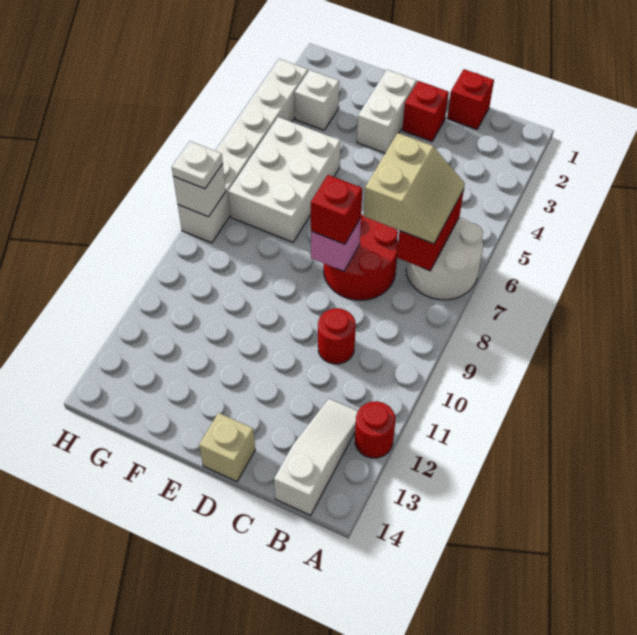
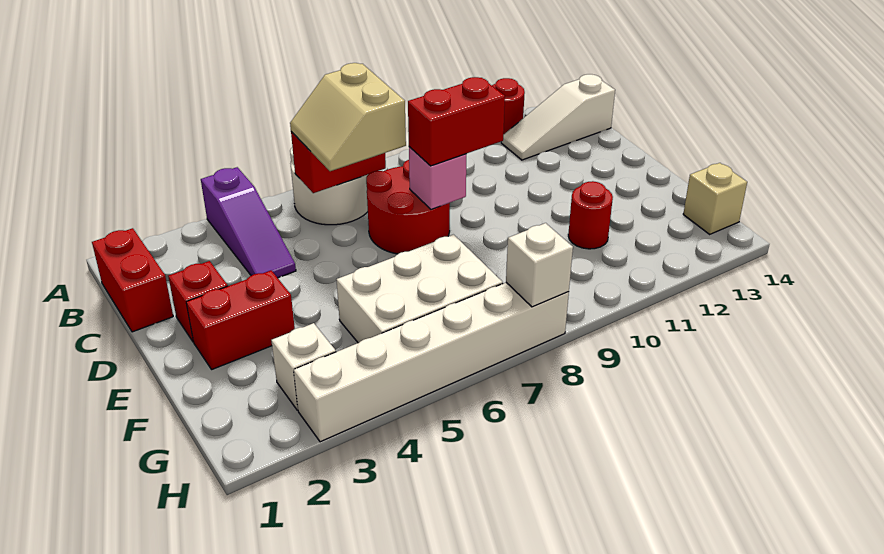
none -> purple 1x3 slope [201,167,296,278]
tan 2x2 slope [364,133,465,244] -> tan 2x2 slope turned to [290,63,406,171]
red 1x1 brick [447,69,494,129] -> red 1x2 brick [92,228,173,332]
red 1x1 round brick [318,308,356,364] -> red 1x1 round brick moved to [568,181,613,249]
red 1x1 brick [311,175,362,244] -> red 1x2 brick [408,77,505,166]
tan 1x1 brick [199,413,255,482] -> tan 1x1 brick moved to [683,163,747,234]
white 1x2 brick [357,70,417,153] -> red 1x2 brick [186,270,295,369]
white 1x1 plate [172,141,223,189] -> none

